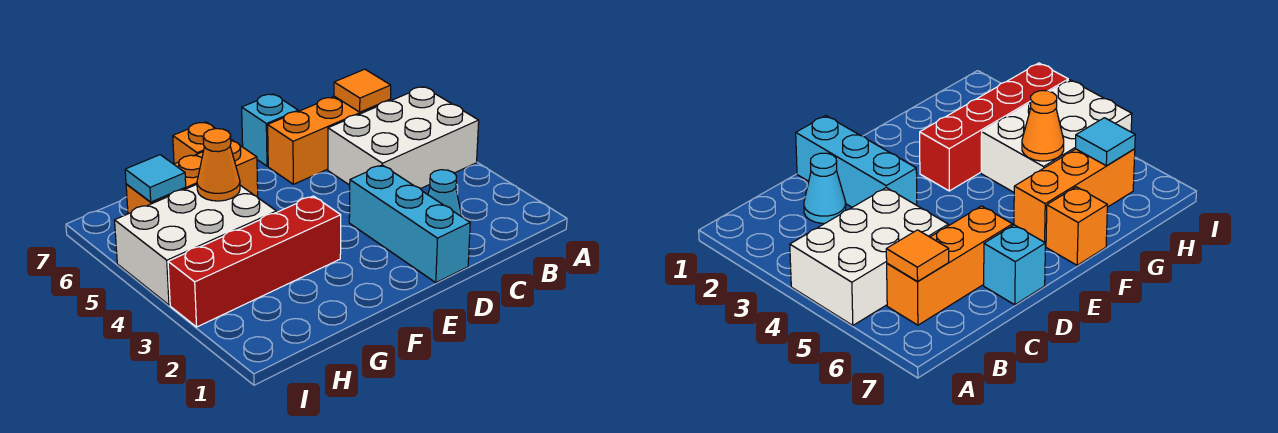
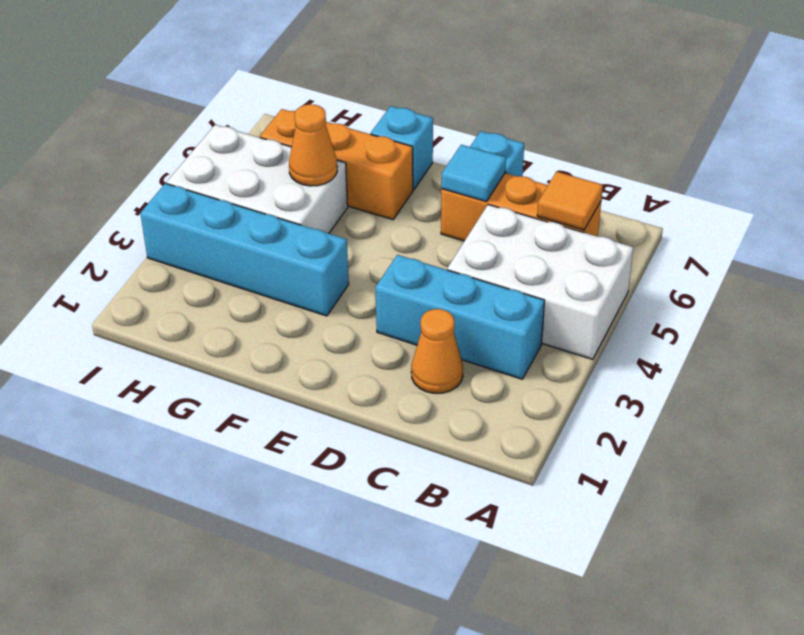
cyan 1x1 cone [428,170,462,217] -> orange 1x1 cone [411,309,463,393]
cyan 1x3 brick [349,165,470,283] -> cyan 1x3 brick turned to [375,255,545,379]
red 1x4 brick [168,196,341,327] -> cyan 1x4 brick [140,183,349,316]
orange 1x1 brick [173,122,215,164] -> cyan 1x1 brick [371,106,433,190]
cyan 1x1 tile [125,155,186,202] -> cyan 1x1 tile moved to [441,145,506,202]

